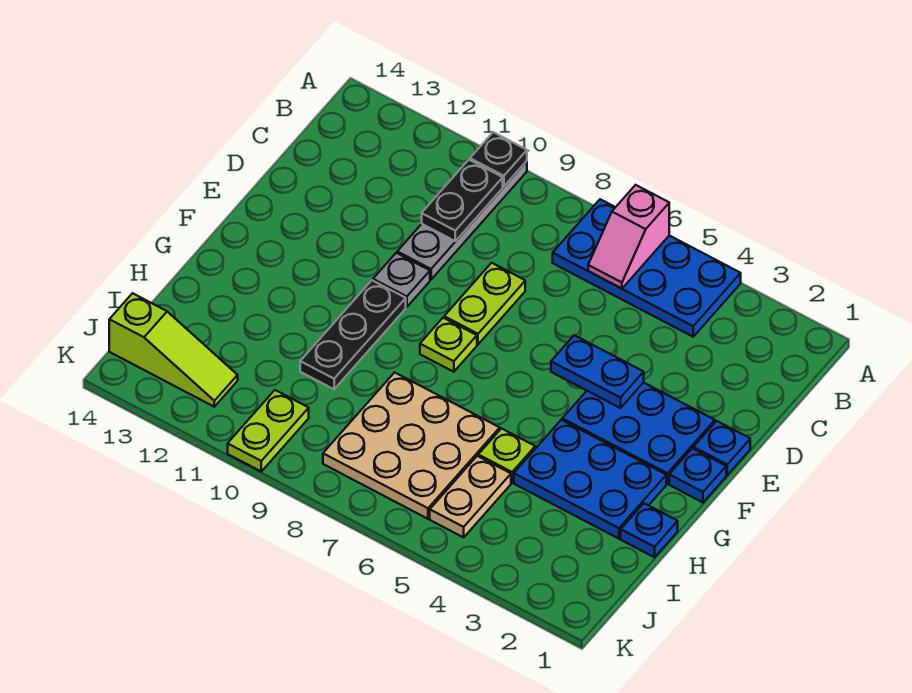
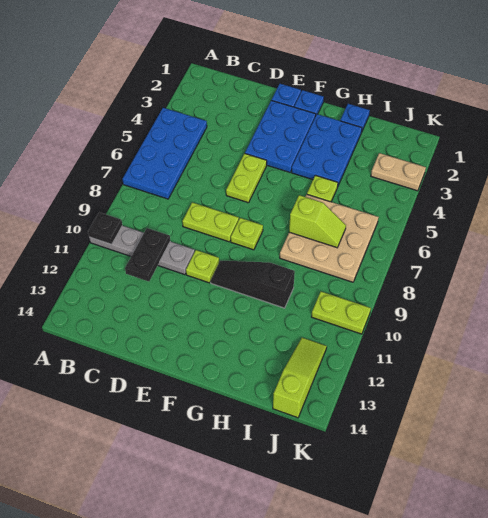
pink 1x2 slope [588,185,669,289] -> none
black 1x2 plate [422,160,503,241] -> black 1x2 plate turned to [125,228,170,281]
blue 1x2 plate [551,335,644,408] -> none
none -> lime 1x2 plate [226,153,267,203]
grey 1x1 plate [373,253,430,307] -> lime 1x1 plate [186,250,219,283]
black 1x3 plate [300,280,406,389] -> black 1x3 slope [211,261,295,308]
none -> lime 1x2 slope [289,195,346,248]
tan 1x2 plate [430,456,511,537] -> tan 1x2 plate moved to [371,153,426,191]

